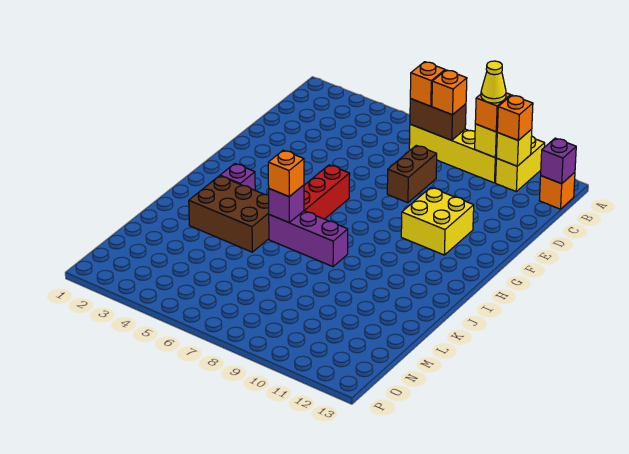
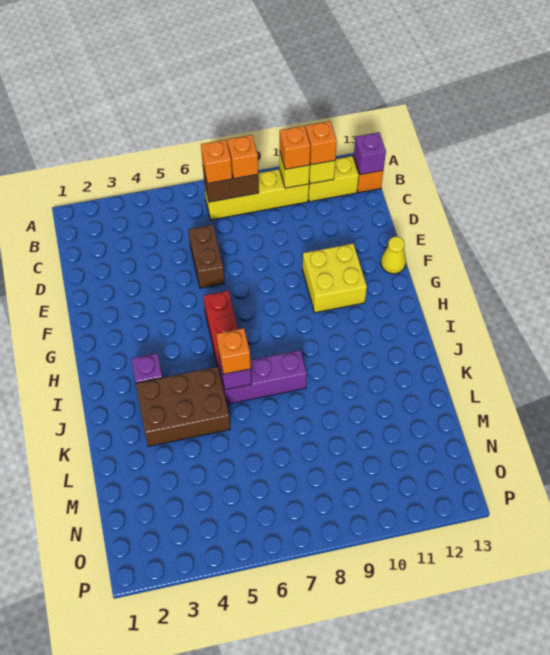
yellow 1x2 brick [496,137,545,191] -> yellow 1x2 brick turned to [308,156,359,202]
yellow 1x1 cone [481,61,506,103] -> yellow 1x1 cone moved to [381,237,406,274]
brown 1x2 brick [387,145,437,203] -> brown 1x2 brick moved to [188,225,224,288]

